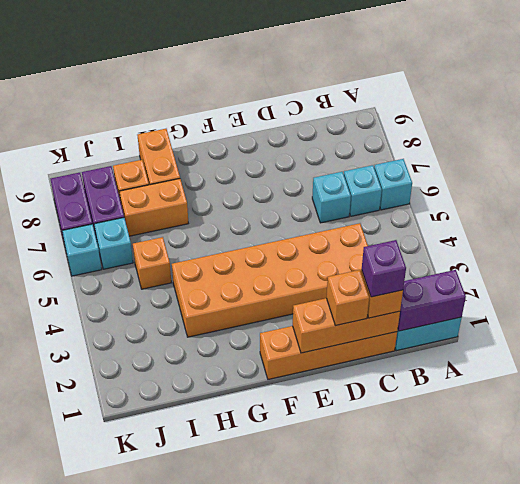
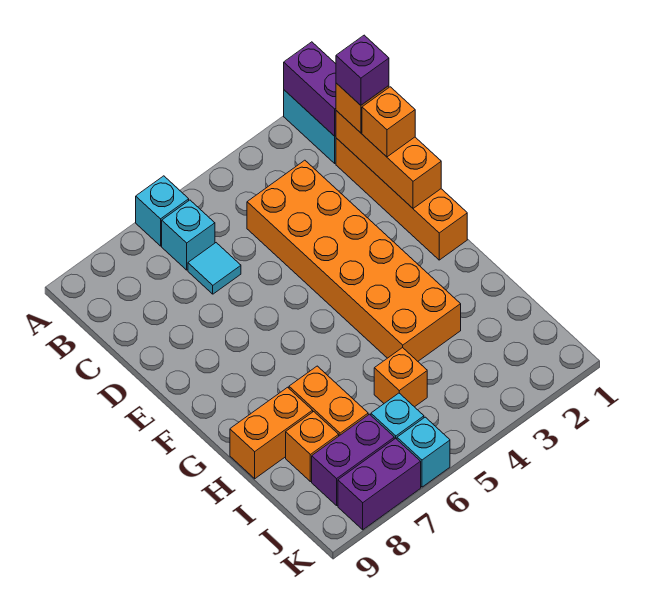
cyan 1x1 brick [312,172,351,223] -> cyan 1x1 tile [188,243,241,294]

